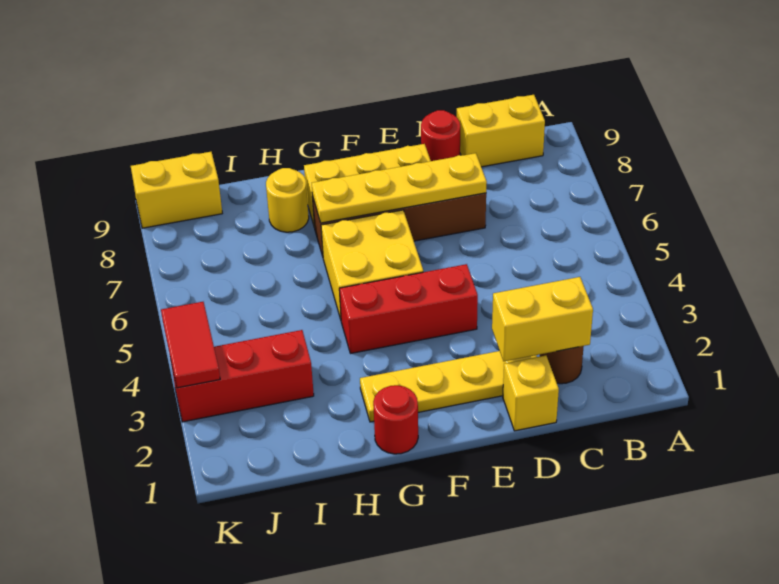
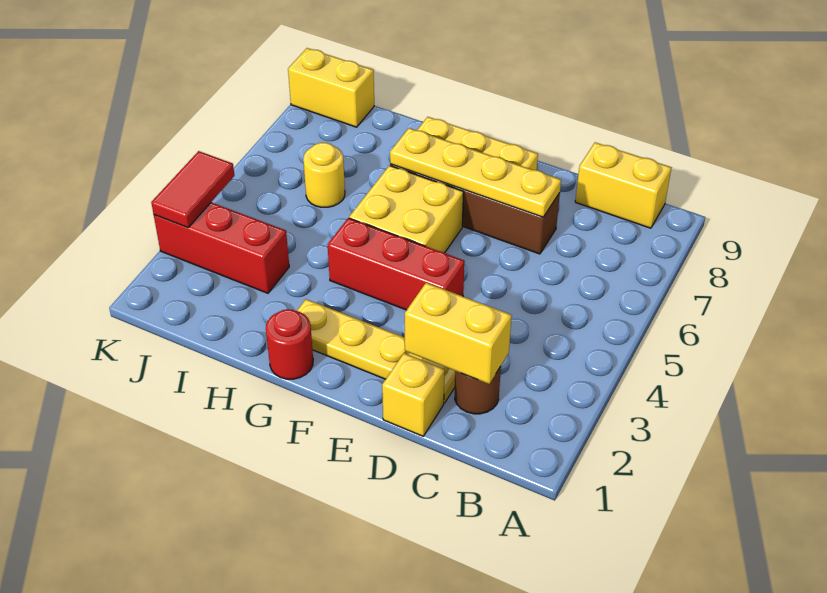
red 1x1 round brick [421,110,460,161] -> none
yellow 1x1 round brick [266,168,309,232] -> yellow 1x1 round brick moved to [303,143,345,207]

